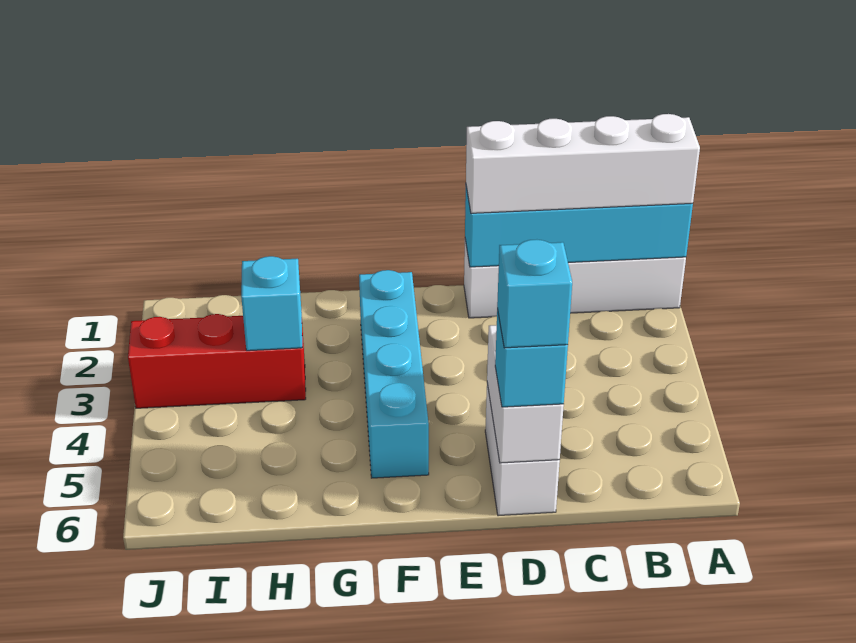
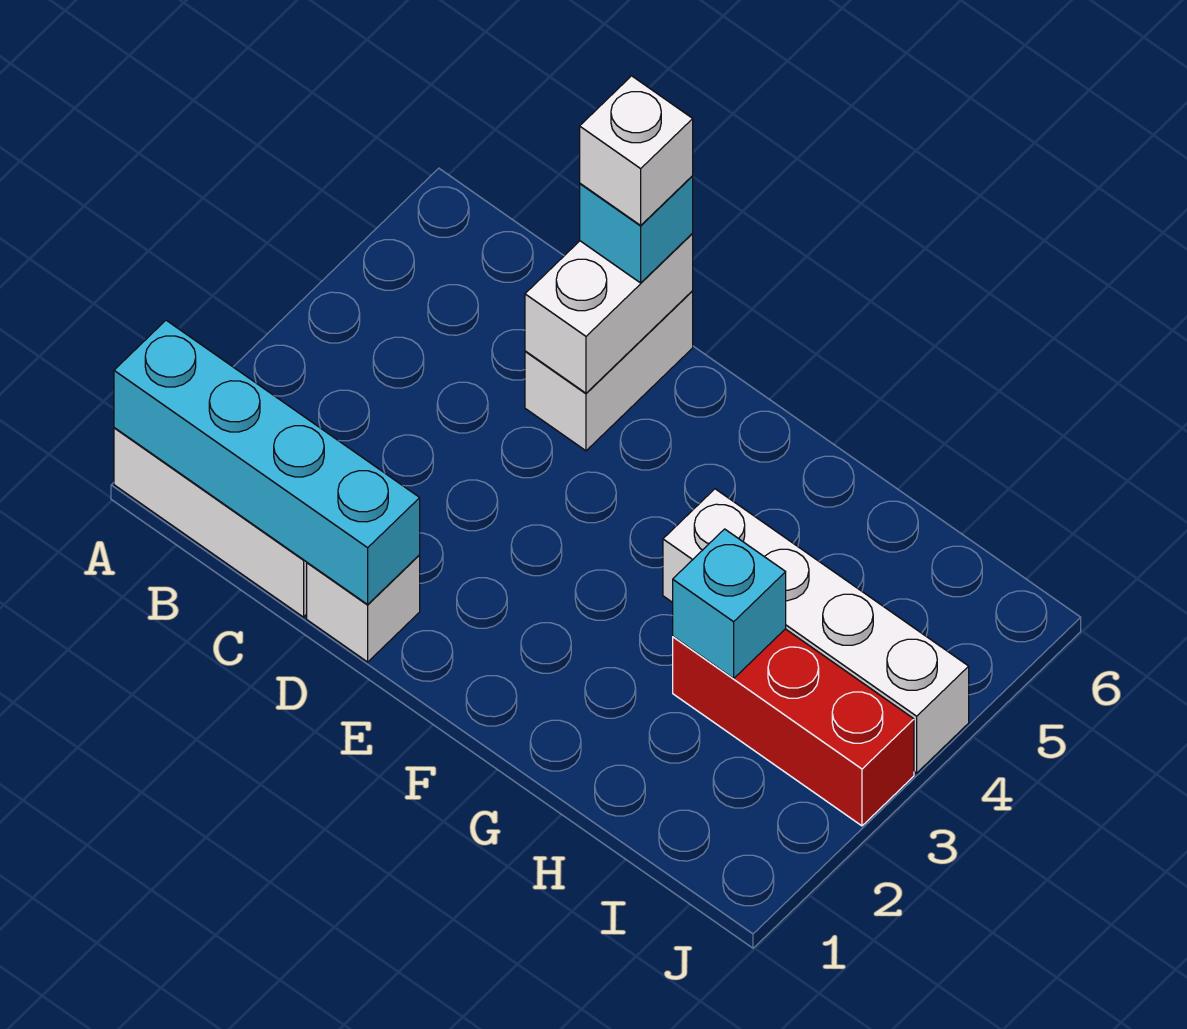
white 1x4 brick [466,114,700,213] -> white 1x4 brick moved to [663,489,969,773]
cyan 1x1 brick [497,240,572,348] -> white 1x1 brick [580,76,693,225]
cyan 1x4 brick [359,270,429,478] -> none

